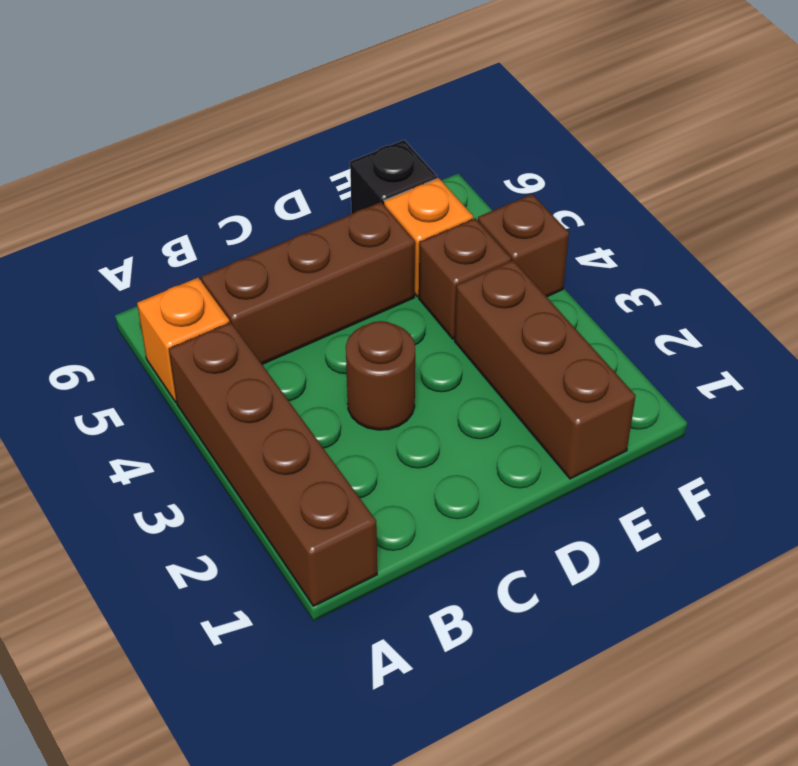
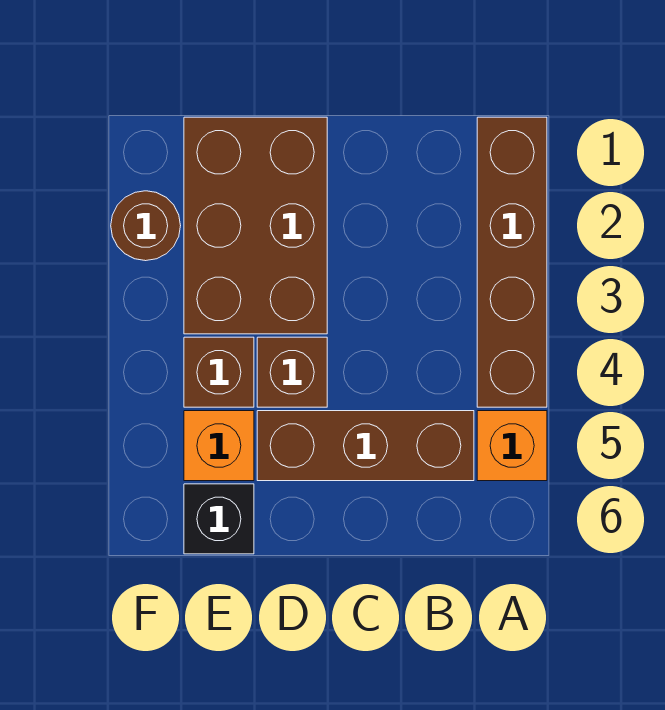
brown 1x1 round brick [346,321,415,430] -> brown 1x1 round brick moved to [111,191,181,261]
brown 1x3 brick [455,260,636,479] -> brown 2x3 brick [184,117,327,334]
brown 1x1 brick [478,194,569,297] -> brown 1x1 brick moved to [257,337,327,407]

